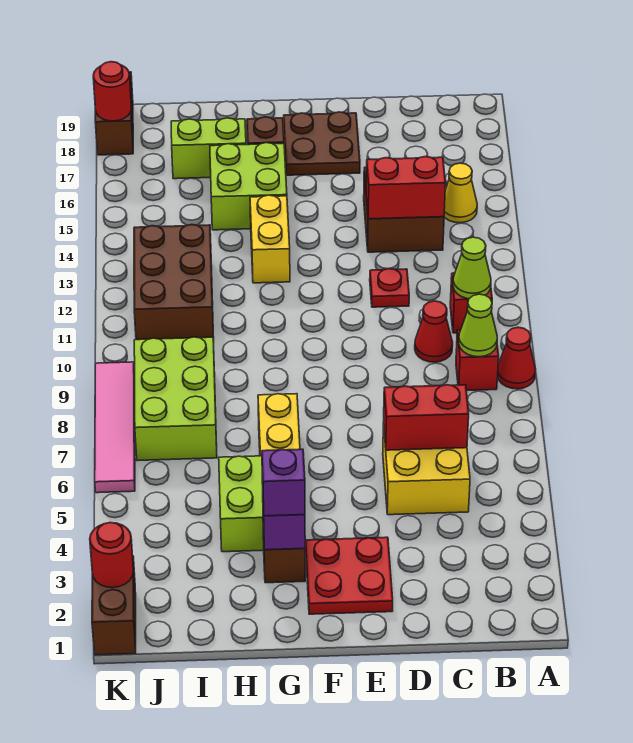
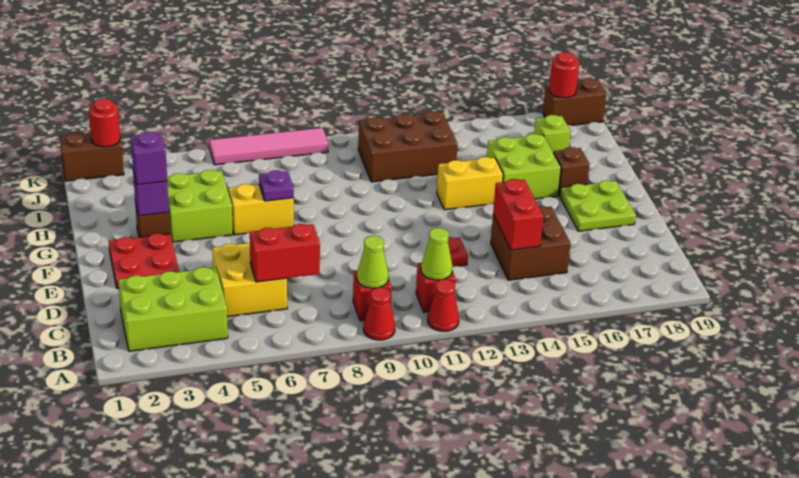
yellow 1x1 cone [444,163,477,223] -> none
red 1x2 brick [384,385,469,450] -> red 1x2 brick turned to [250,224,320,282]
red 1x1 cone [415,301,453,362] -> red 1x1 cone moved to [428,279,459,331]
brown 2x2 plate [284,112,360,175] -> lime 2x2 plate [560,180,636,231]
none -> purple 1x1 plate [259,170,294,201]
lime 1x2 brick [171,118,246,179] -> lime 1x1 brick [534,115,571,152]
lime 2x3 brick [134,337,217,461] -> lime 2x3 brick moved to [118,267,228,351]

